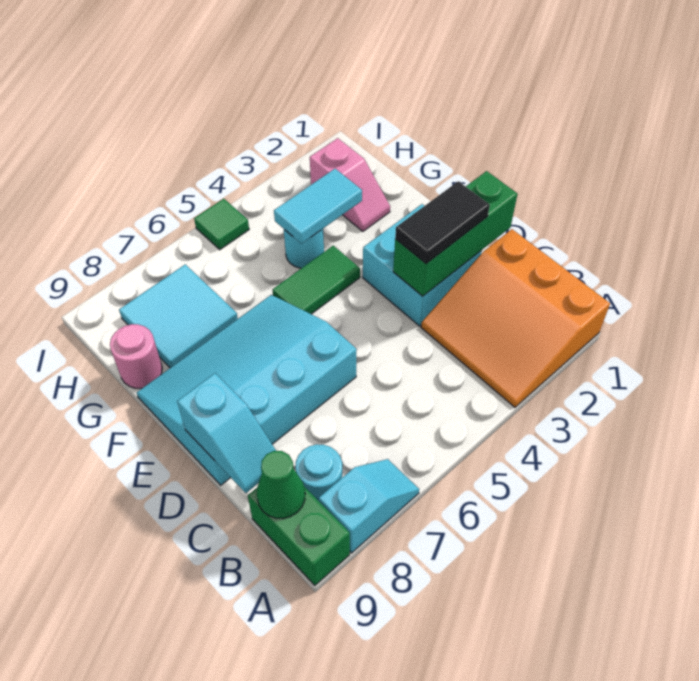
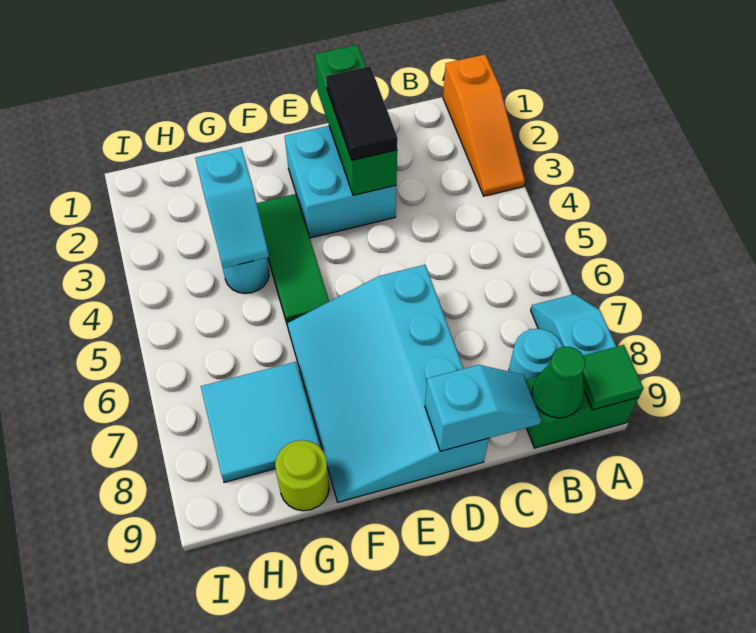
orange 3x3 slope [421,229,610,407] -> orange 1x3 slope [443,55,525,196]
green 1x2 tile [273,246,360,314] -> green 1x3 tile [257,194,329,326]
pink 1x2 slope [310,138,390,231] -> none
cyan 1x2 tile [274,169,362,244] -> cyan 1x2 slope [195,147,269,268]
pink 1x1 round brick [110,324,162,388] -> lime 1x1 round brick [275,440,329,511]
green 1x1 tile [194,199,249,250] -> green 1x1 tile moved to [582,345,643,410]

